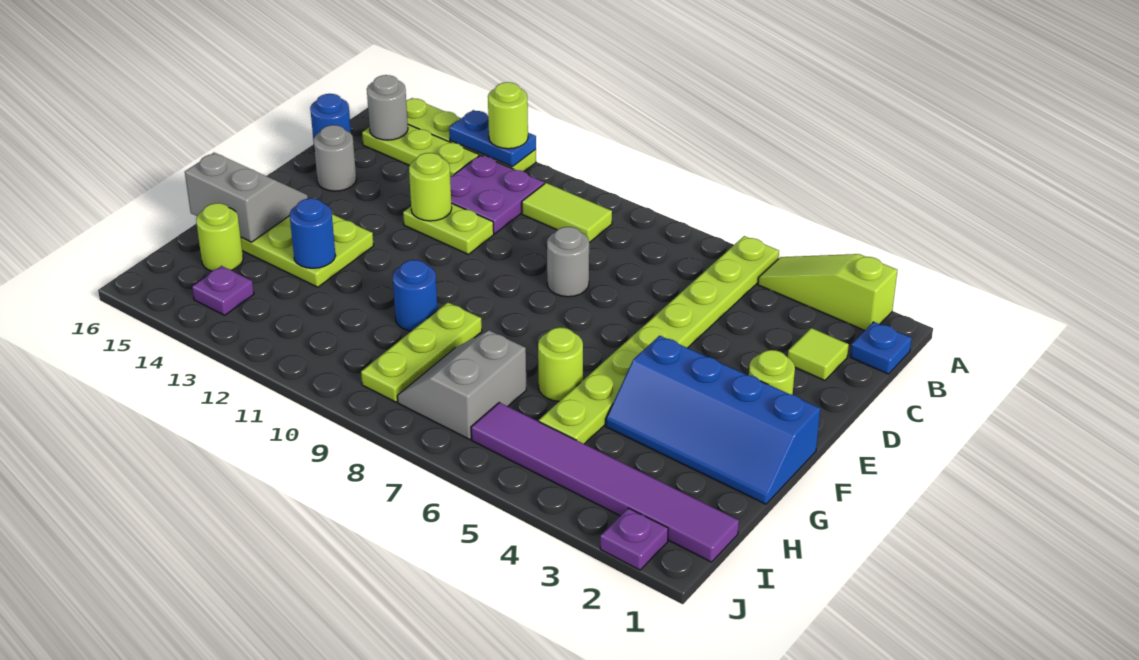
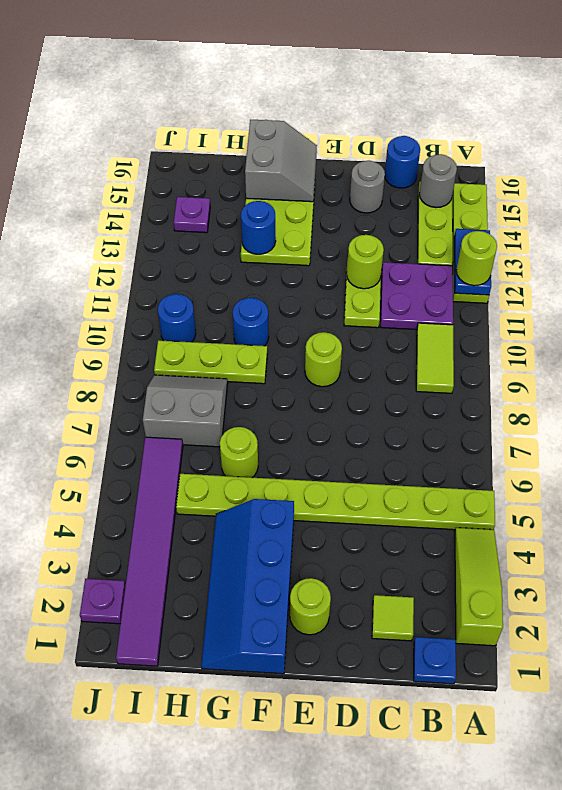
grey 1x1 round brick [547,227,589,297] -> none
lime 1x1 round brick [196,203,243,271] -> lime 1x1 round brick moved to [305,332,342,387]
none -> blue 1x1 round brick [158,294,196,342]

